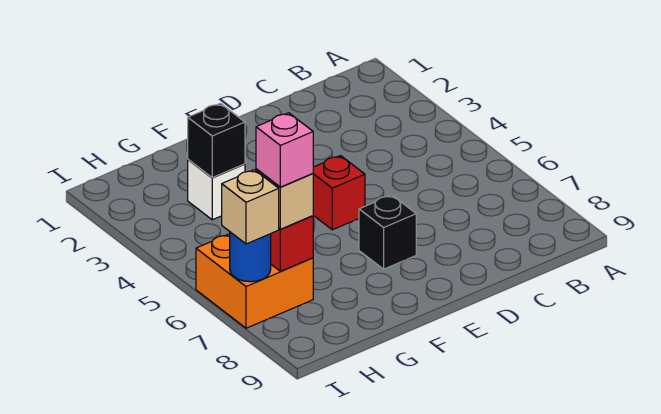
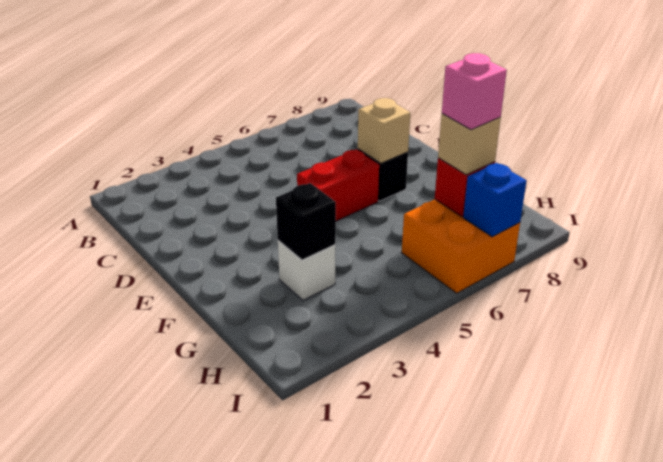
red 1x1 brick [313,156,365,230] -> red 1x2 brick [297,150,379,221]
blue 1x1 round brick [230,232,271,282] -> blue 1x1 brick [463,163,527,237]
tan 1x1 brick [222,170,279,244] -> tan 1x1 brick moved to [358,98,410,163]

